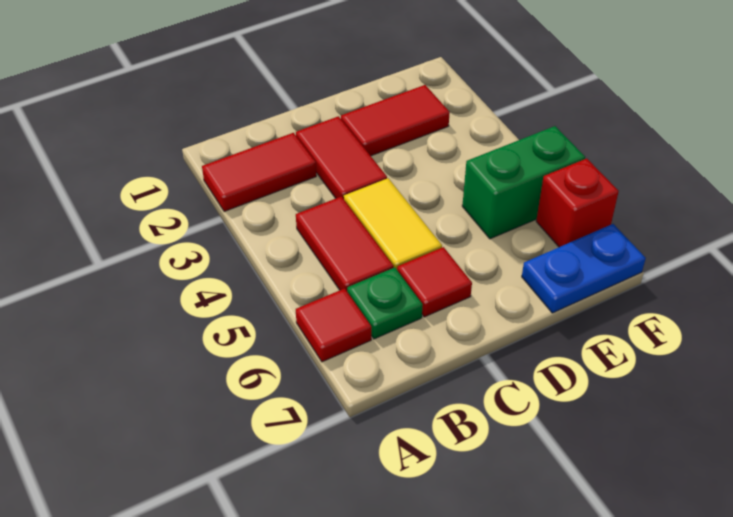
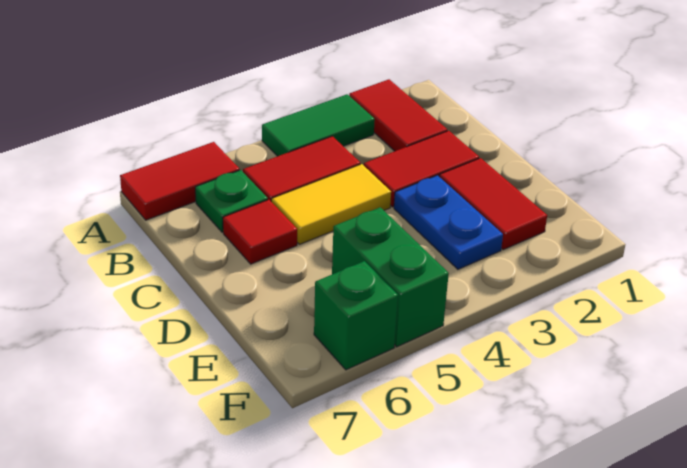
none -> green 1x2 tile [262,94,375,156]
red 1x1 tile [296,288,371,362] -> red 1x2 tile [120,142,240,220]
blue 1x2 plate [522,224,646,313] -> blue 1x2 plate moved to [394,175,503,269]
red 1x1 brick [536,159,619,247] -> green 1x1 brick [314,261,398,370]

